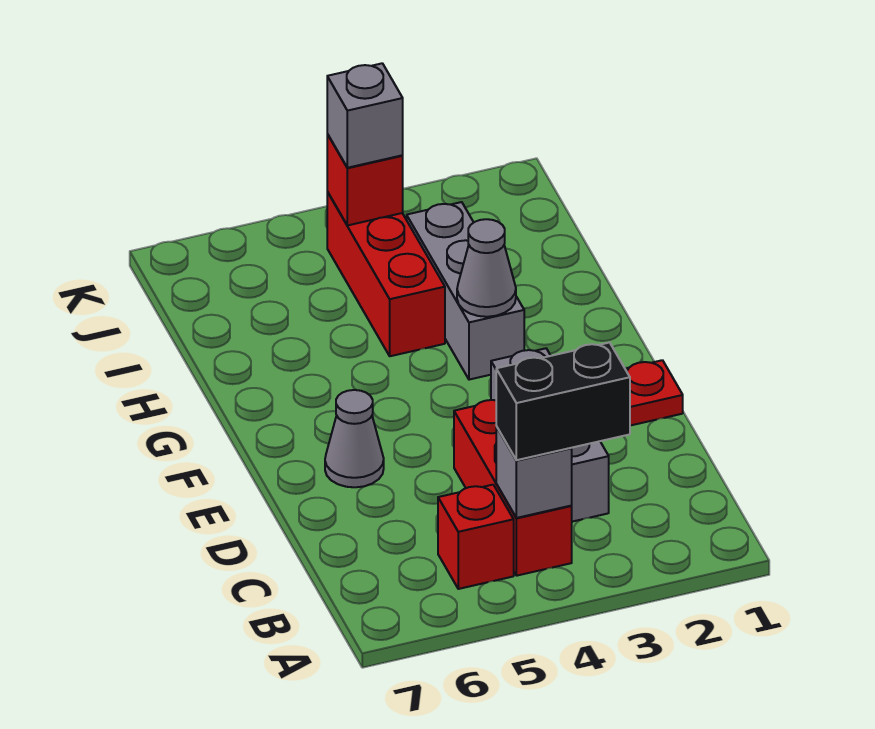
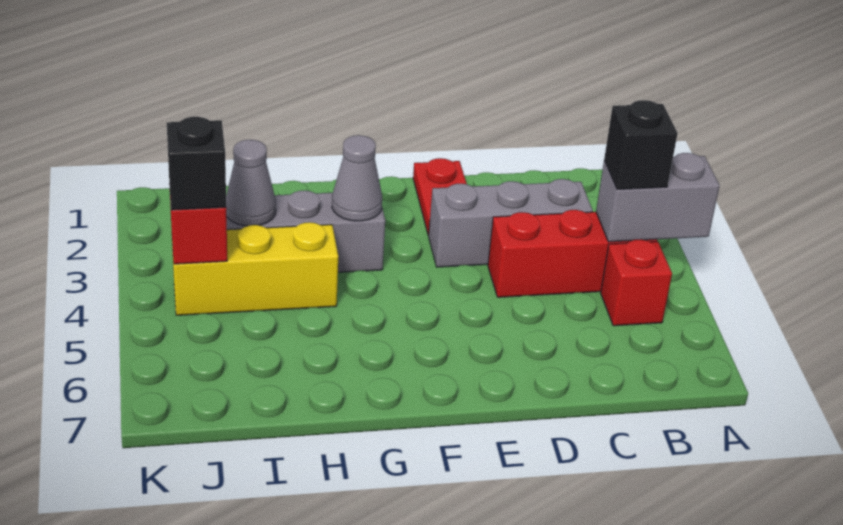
black 1x2 brick [496,343,630,460] -> black 1x1 brick [604,100,678,190]
grey 1x1 brick [496,426,572,518] -> grey 1x2 brick [596,153,720,242]
grey 1x1 cone [325,390,384,487] -> grey 1x1 cone moved to [226,140,276,226]
red 1x3 brick [327,192,445,356] -> yellow 1x3 brick [172,222,338,315]
grey 1x1 brick [327,63,403,168] -> black 1x1 brick [167,117,226,210]

